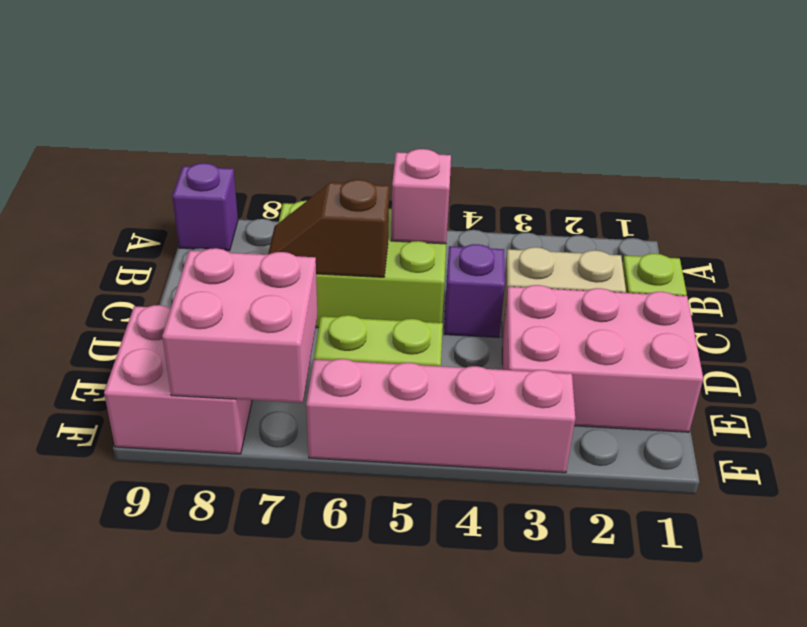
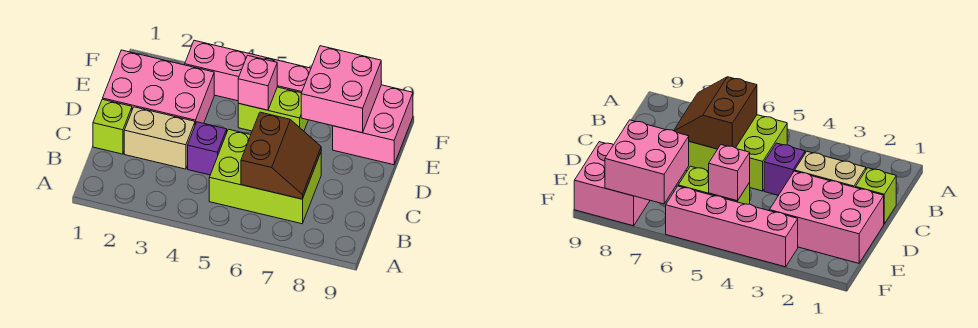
purple 1x1 brick [172,163,238,251] -> none
pink 1x1 brick [391,149,451,244] -> pink 1x1 brick moved to [238,55,277,110]
brown 1x2 slope [268,180,389,277] -> brown 2x2 slope [241,112,321,199]

